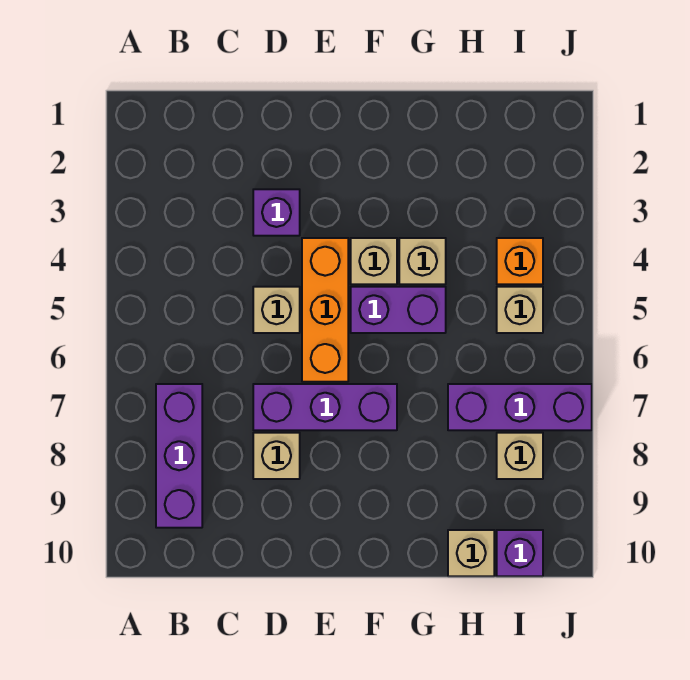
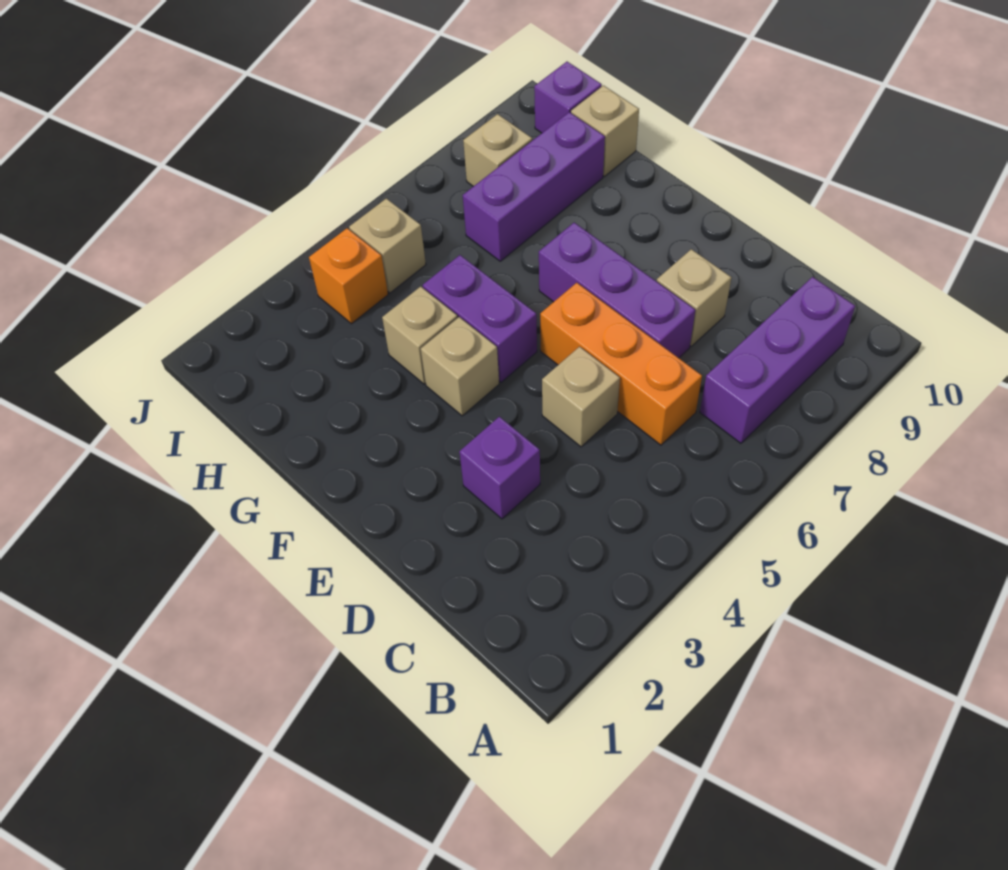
orange 1x3 brick [302,238,348,382] -> orange 1x3 brick turned to [540,283,702,445]
purple 1x3 brick [448,384,592,430] -> purple 1x3 brick turned to [463,112,605,261]

